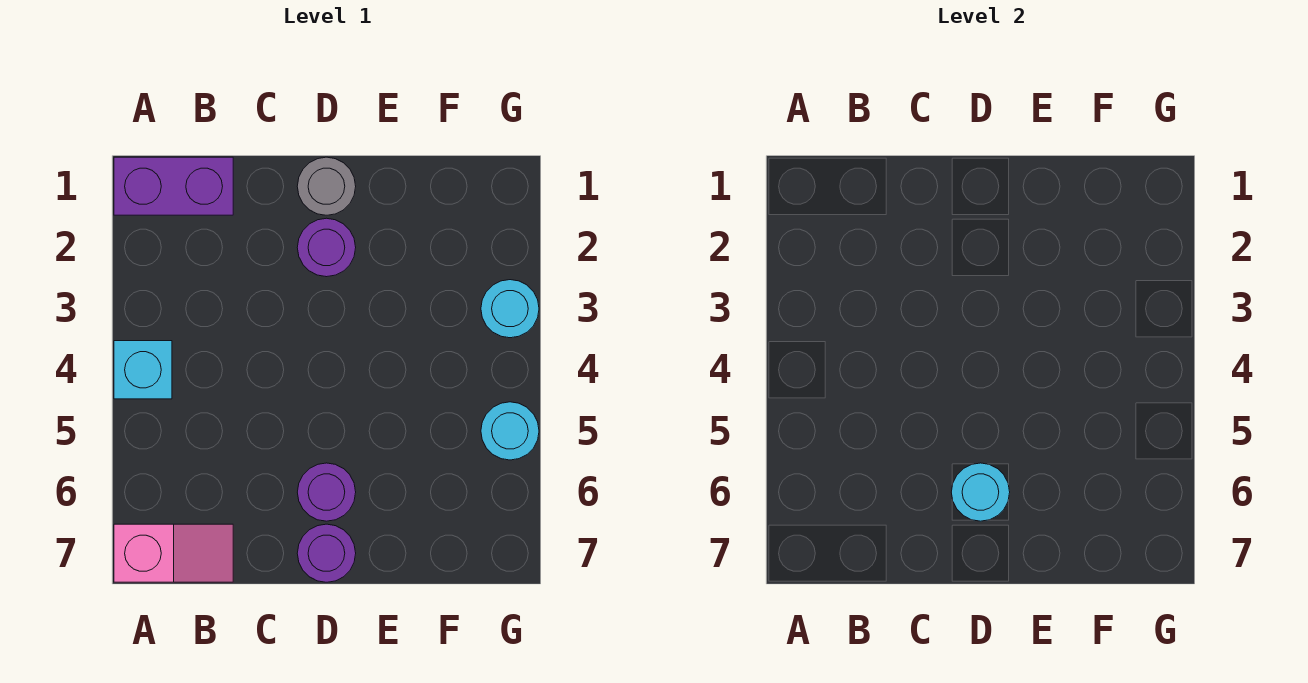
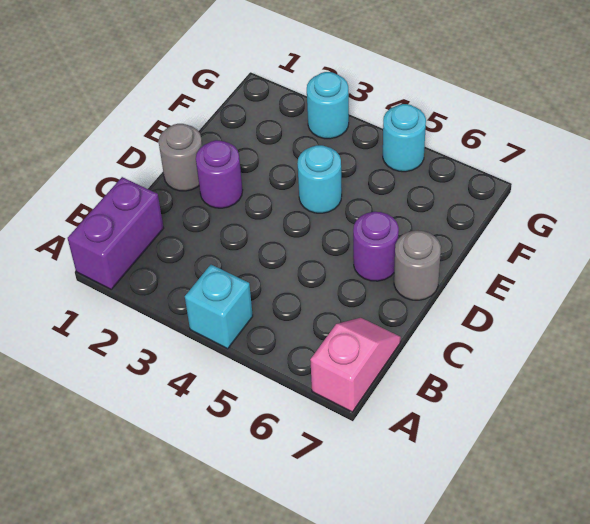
cyan 1x1 round brick [951,463,1010,521] -> cyan 1x1 round brick moved to [297,145,342,213]
purple 1x1 round brick [297,524,356,582] -> grey 1x1 round brick [394,230,441,300]

